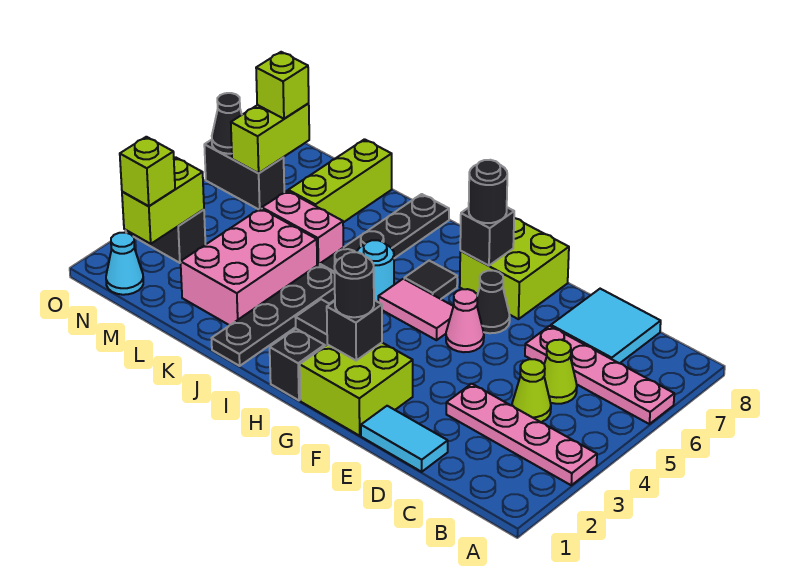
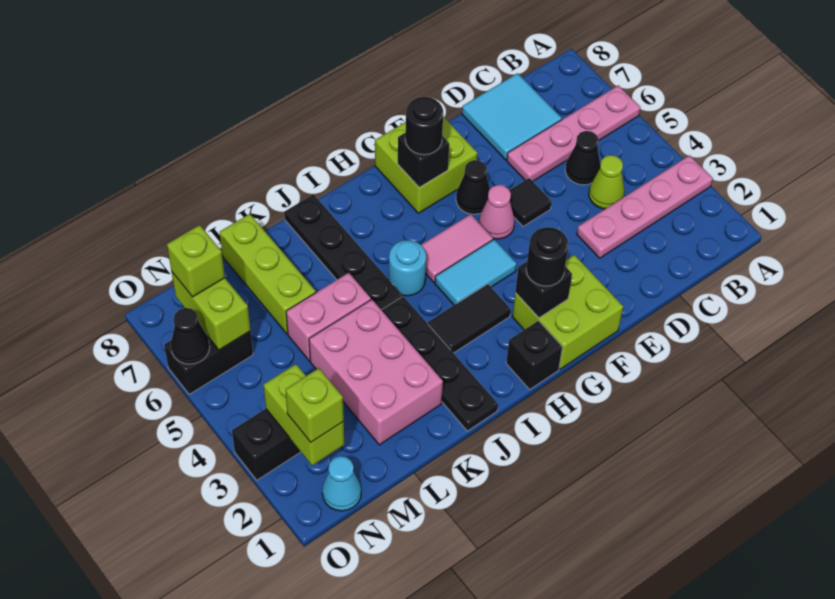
lime 1x1 cone [544,340,577,404] -> black 1x1 cone [565,131,600,185]
cyan 1x2 tile [361,406,448,472] -> cyan 1x2 tile moved to [435,239,517,305]
black 1x1 tile [404,261,457,299] -> black 1x1 tile moved to [509,178,552,226]

